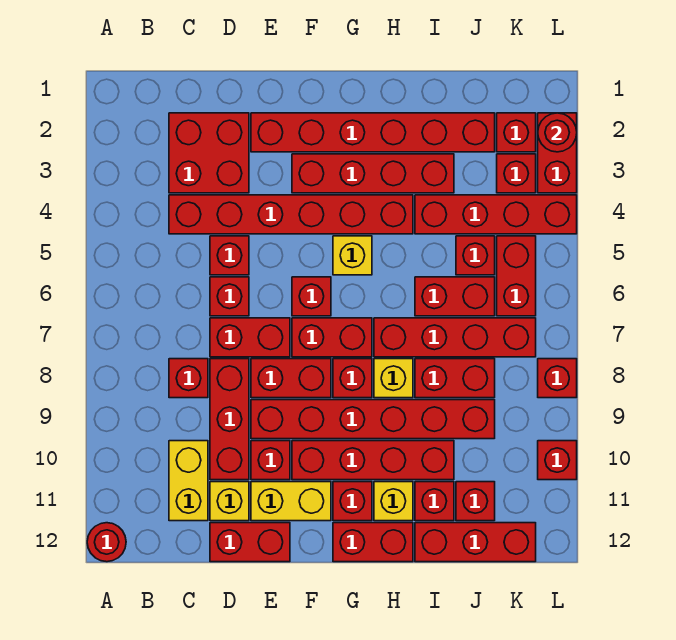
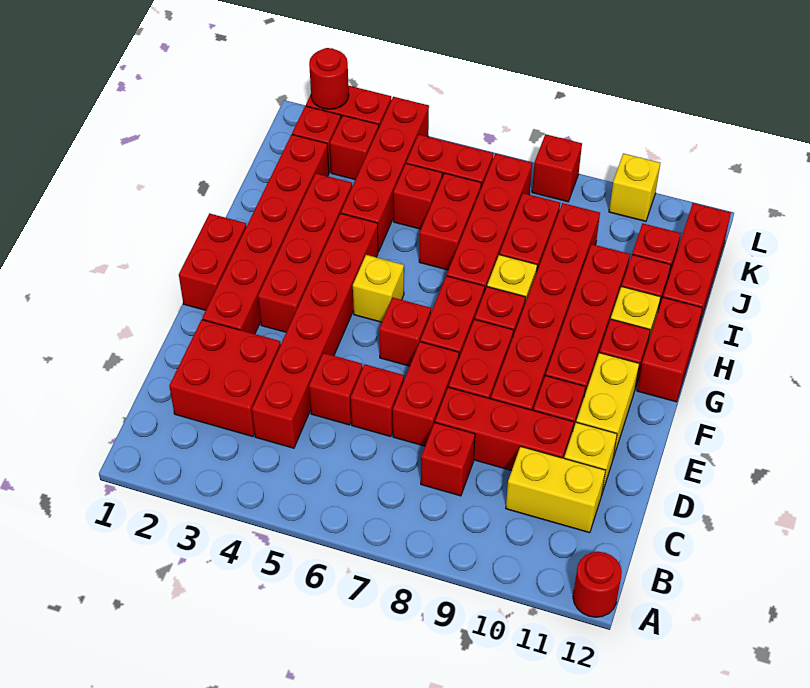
red 1x2 brick [210,523,290,562] -> red 1x2 brick moved to [179,213,247,310]
red 1x1 brick [538,441,577,480] -> yellow 1x1 brick [609,153,660,221]

